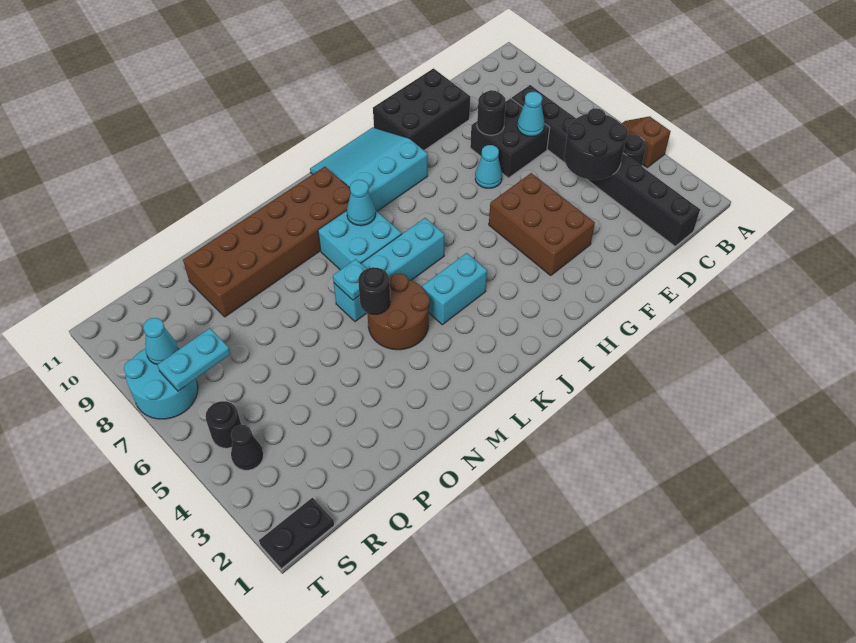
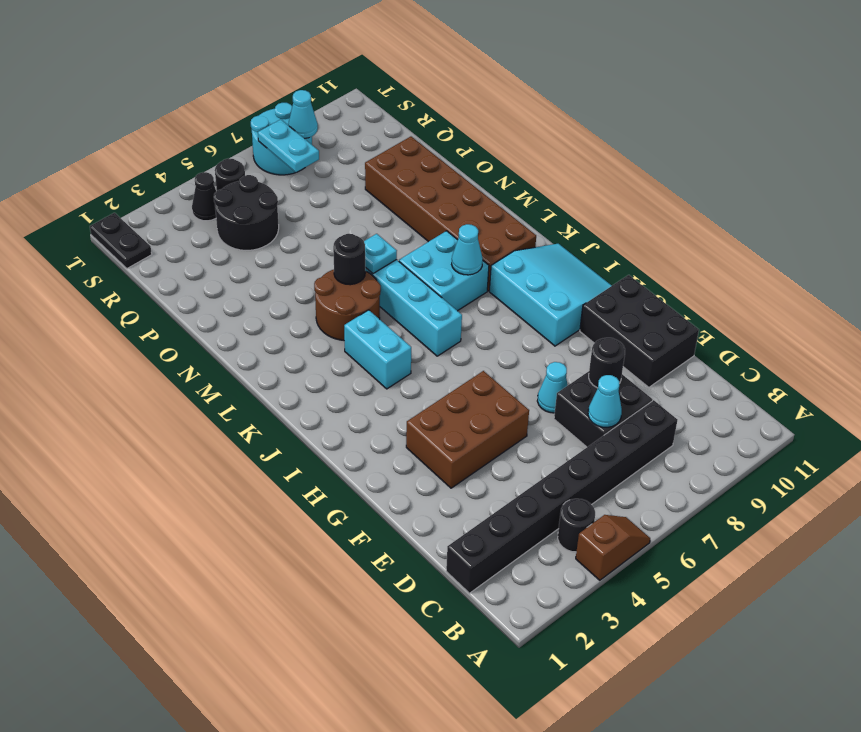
black 2x2 round brick [564,108,628,180] -> black 2x2 round brick moved to [214,175,279,250]

